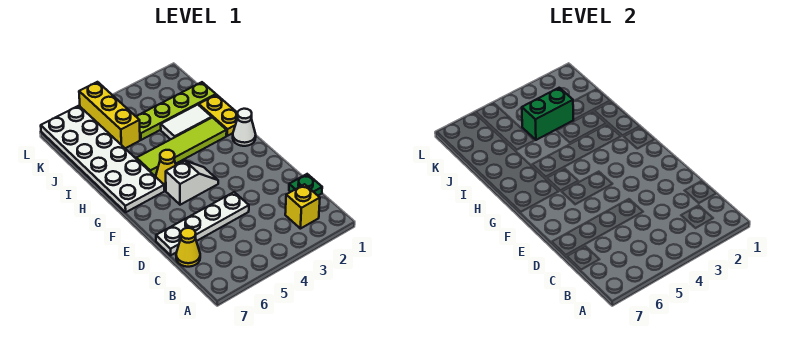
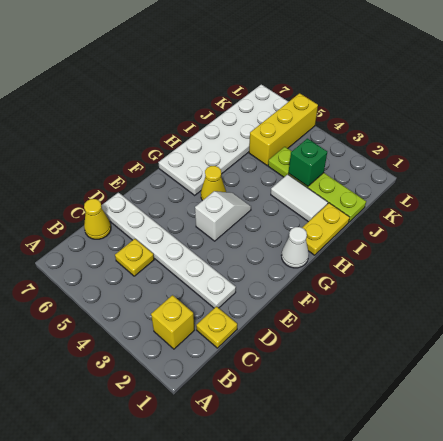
green 1x1 plate [289,174,322,195] -> yellow 1x1 plate [196,306,237,348]
none -> yellow 1x1 plate [115,239,154,276]
white 1x4 plate [156,192,249,255] -> white 1x6 plate [101,193,236,308]
white 1x2 slope [166,161,218,205] -> white 1x2 slope turned to [195,191,251,241]
lime 1x4 tile [137,118,227,175] -> none
green 1x2 brick [522,88,573,140] -> green 1x1 brick [289,139,327,186]

